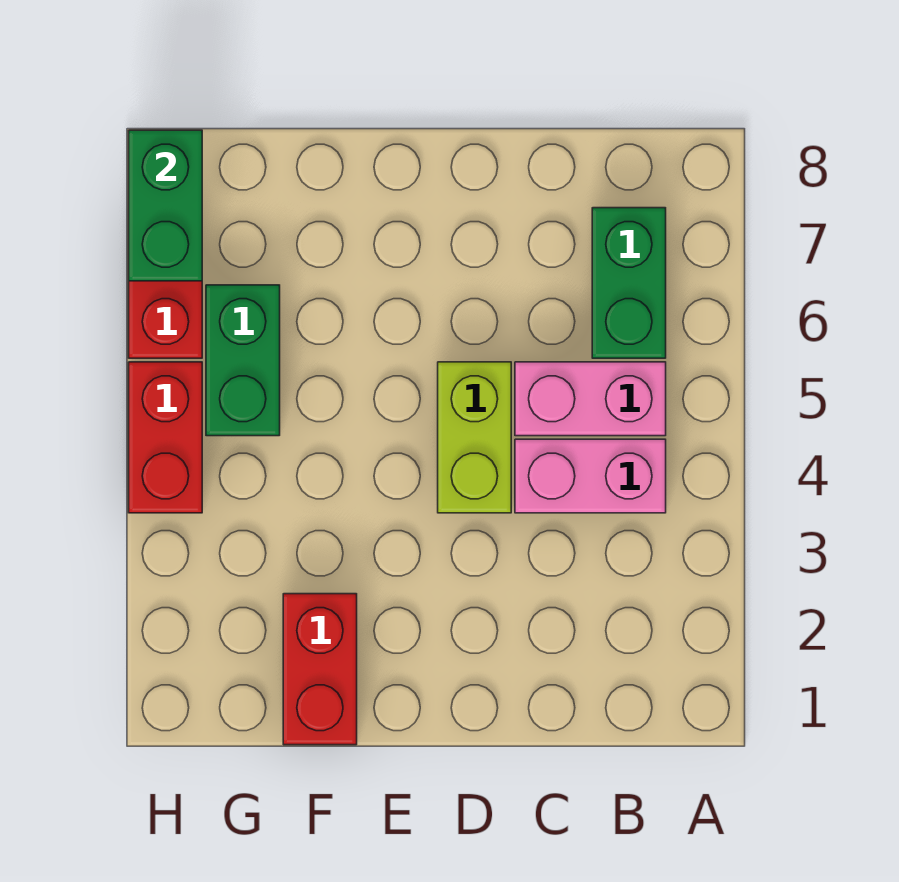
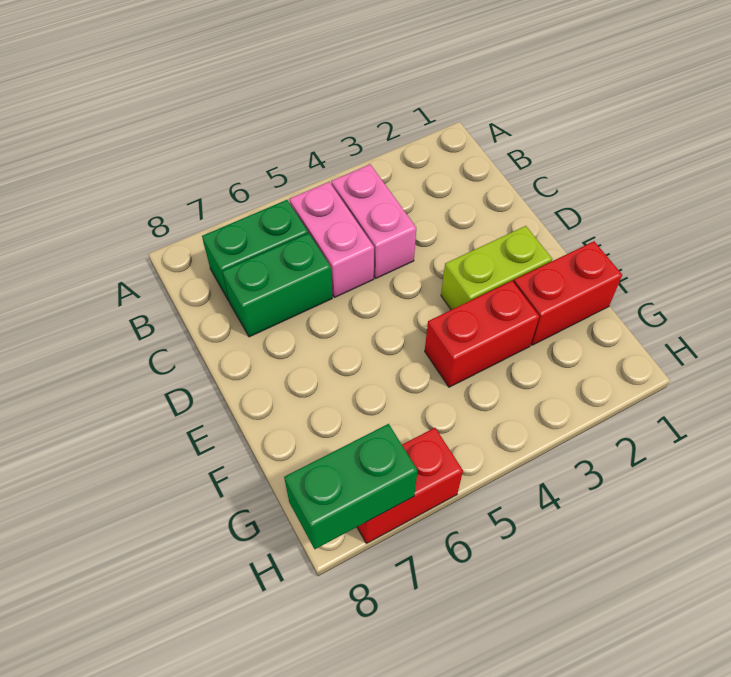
lime 1x2 brick [438,362,511,513] -> lime 1x2 brick moved to [441,226,552,310]
green 1x2 brick [206,285,280,436] -> green 1x2 brick moved to [222,233,332,337]
red 1x2 brick [129,362,202,513] -> red 1x2 brick moved to [425,281,539,387]

